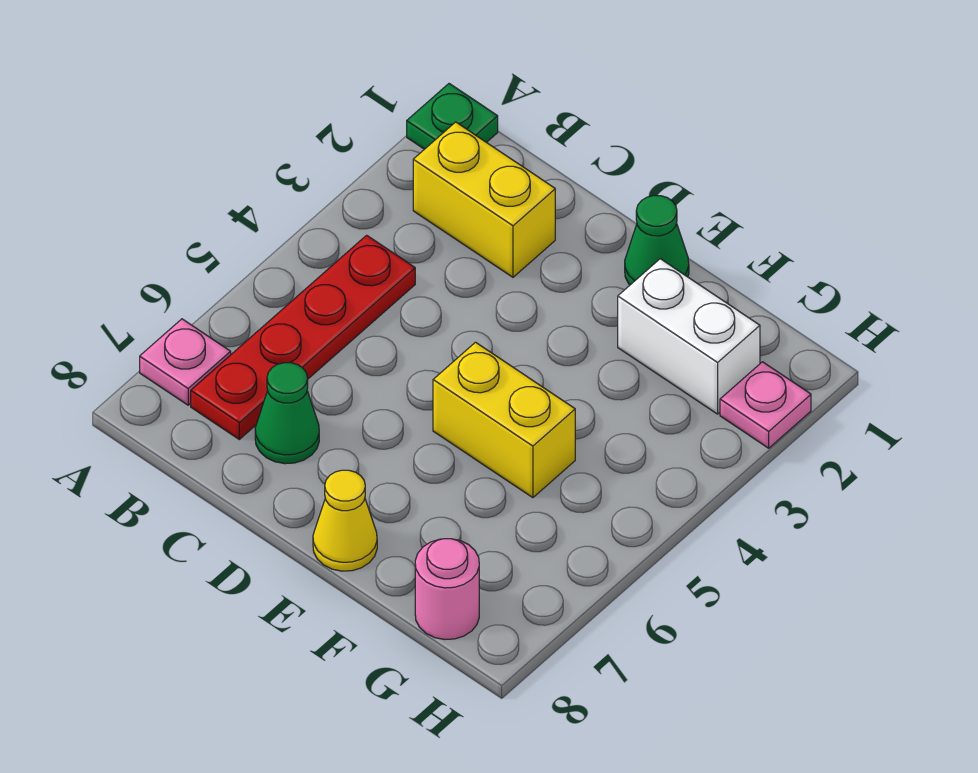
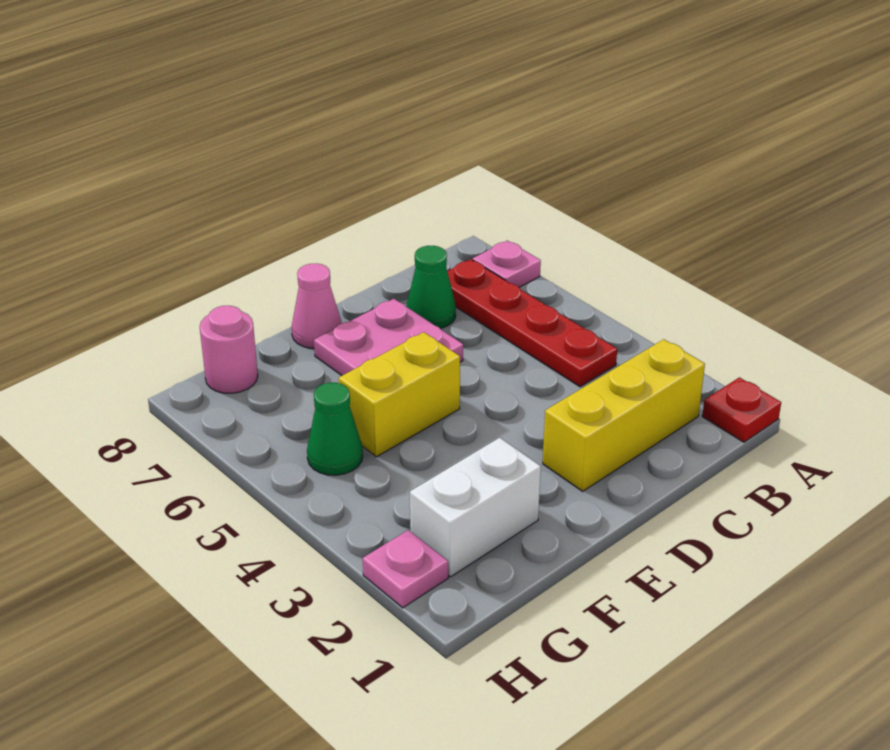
green 1x1 plate [407,84,498,149] -> red 1x1 plate [702,377,781,442]
yellow 1x2 brick [413,122,555,277] -> yellow 1x3 brick [543,339,705,491]
none -> pink 2x2 plate [314,299,463,375]
green 1x1 cone [625,195,689,285] -> green 1x1 cone moved to [307,383,363,475]
yellow 1x1 cone [313,470,377,571] -> pink 1x1 cone [292,263,342,348]

